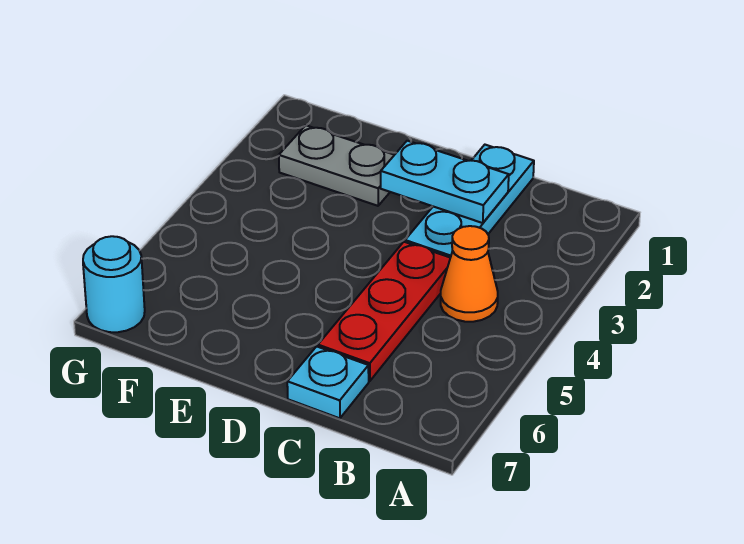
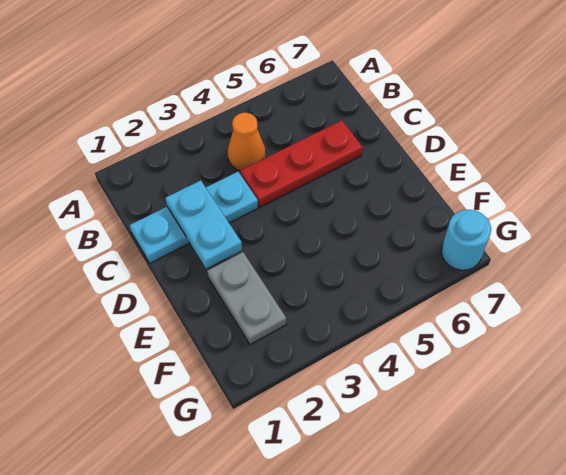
cyan 1x1 plate [287,346,369,418] -> none

